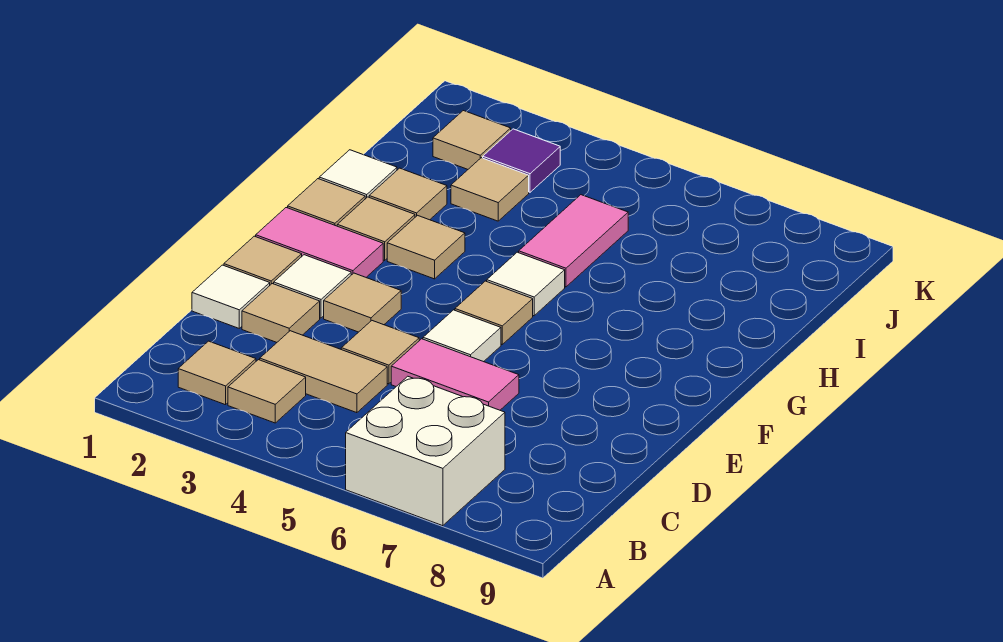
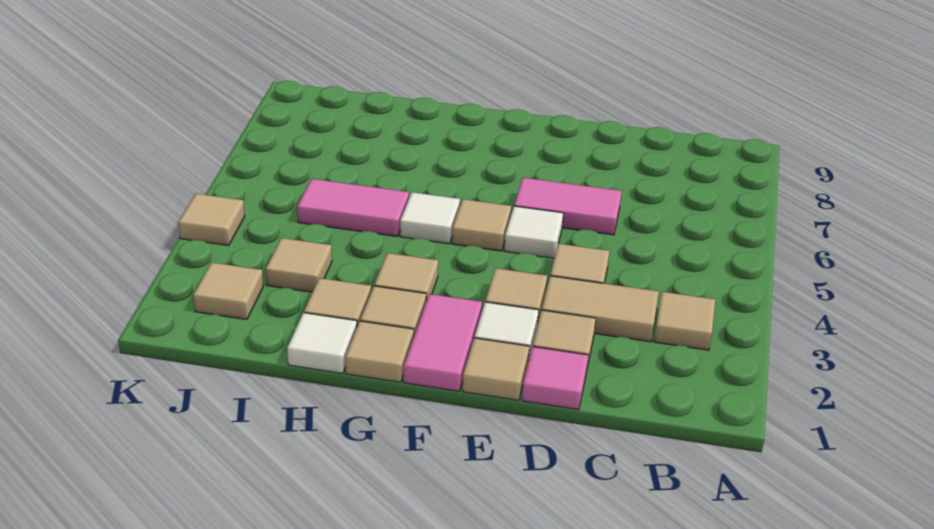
white 2x2 brick [346,376,505,526] -> none
tan 1x1 tile [178,341,256,405] -> tan 1x1 tile moved to [178,194,245,245]
tan 1x2 tile [260,331,387,413] -> tan 1x2 tile turned to [542,276,659,342]
white 1x1 tile [192,265,270,328] -> pink 1x1 tile [522,347,588,410]
pink 1x2 tile [391,339,519,410] -> pink 1x2 tile turned to [514,178,621,235]
purple 1x1 tile [483,129,560,192] -> none

